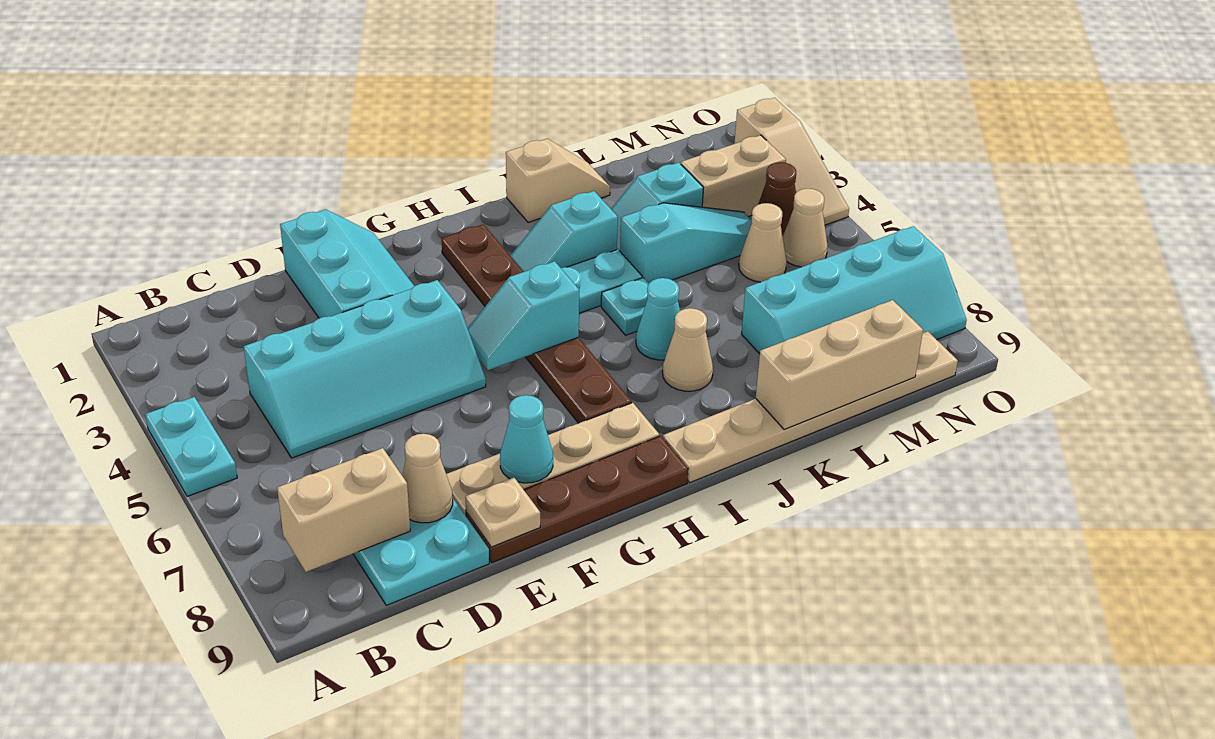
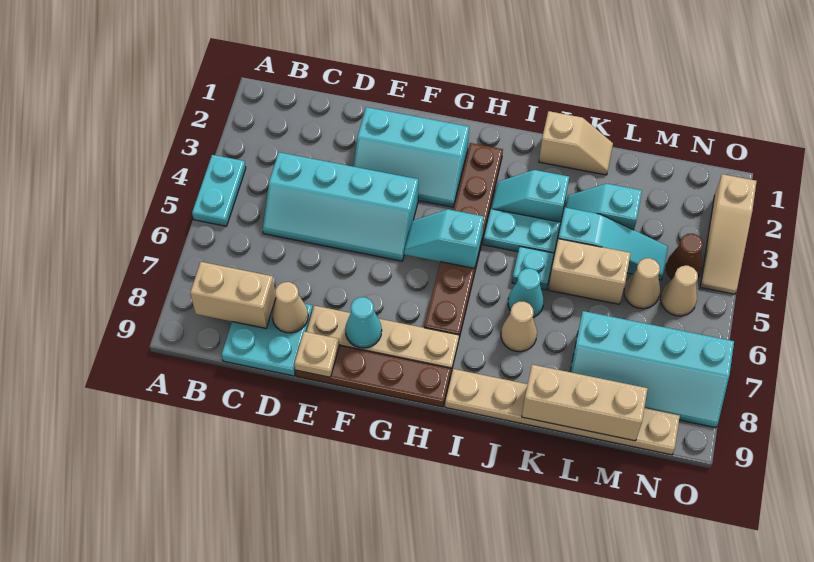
cyan 2x3 slope [280,209,414,318] -> cyan 2x3 slope turned to [353,107,469,207]
tan 1x2 brick [681,135,786,217] -> tan 1x2 brick moved to [548,239,631,304]

